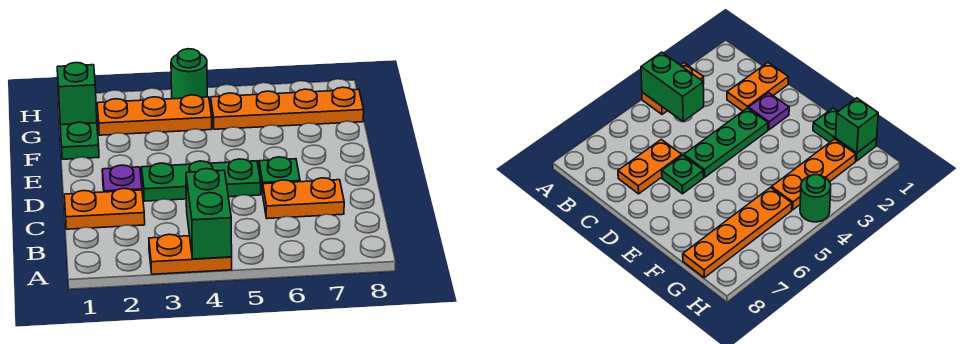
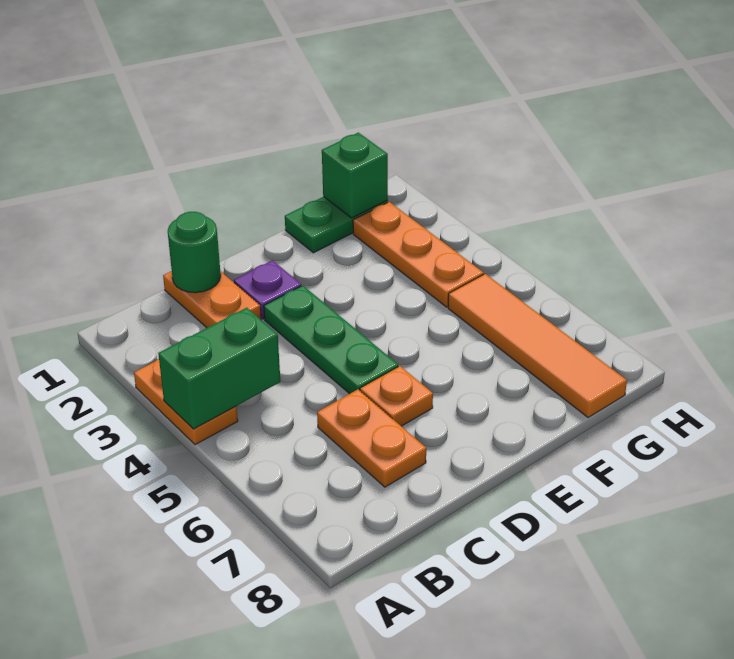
green 1x1 plate [259,157,300,194] -> orange 1x1 plate [360,366,433,426]
orange 1x4 plate [211,87,364,129] -> orange 1x4 tile [448,274,627,418]
green 1x1 round brick [171,49,207,99] -> green 1x1 round brick moved to [168,212,221,293]

